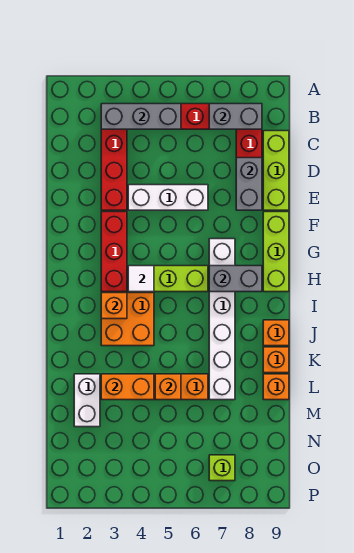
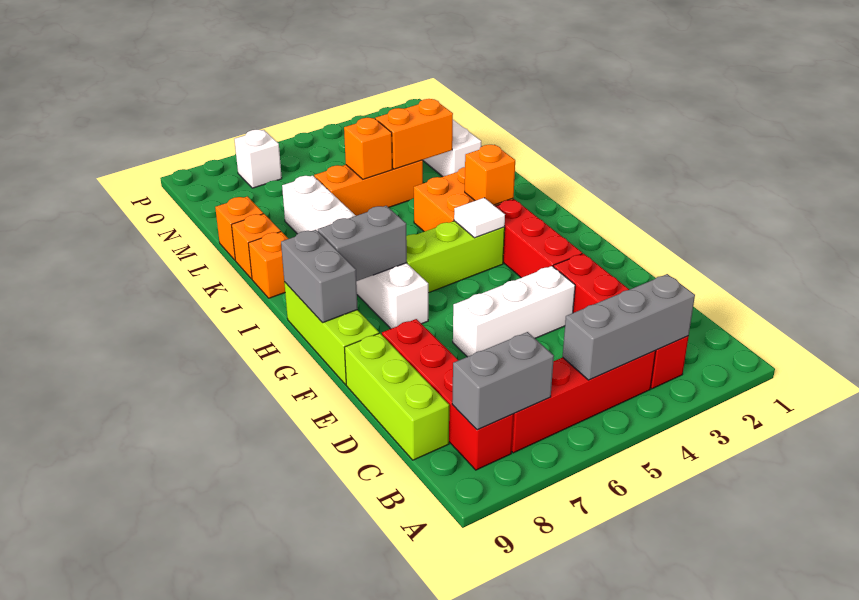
grey 1x2 brick [236,158,262,210] -> grey 1x2 brick moved to [281,230,358,323]
lime 1x1 brick [209,455,235,481] -> white 1x1 brick [234,130,282,188]

